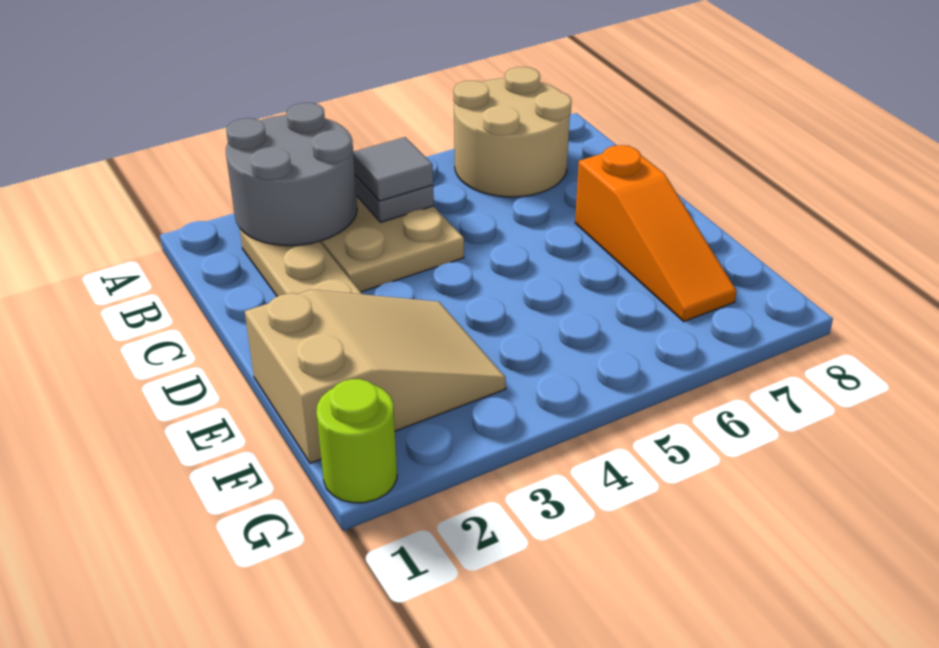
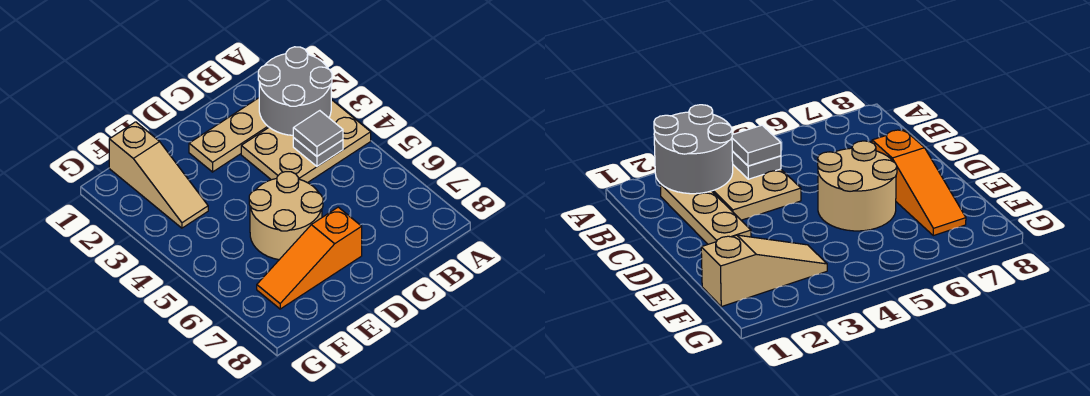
tan 2x2 round brick [454,67,572,197] -> tan 2x2 round brick moved to [249,172,323,260]
tan 2x3 slope [245,290,506,463] -> tan 1x3 slope [109,122,208,228]
lime 1x1 round brick [316,379,397,503] -> none

